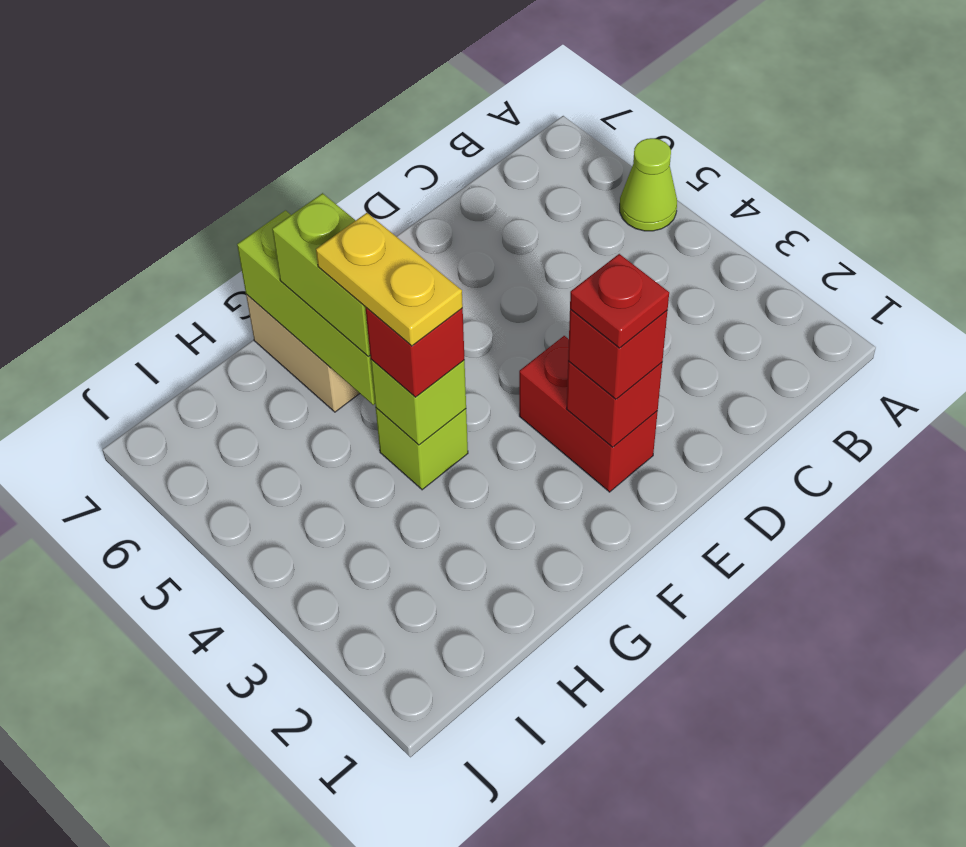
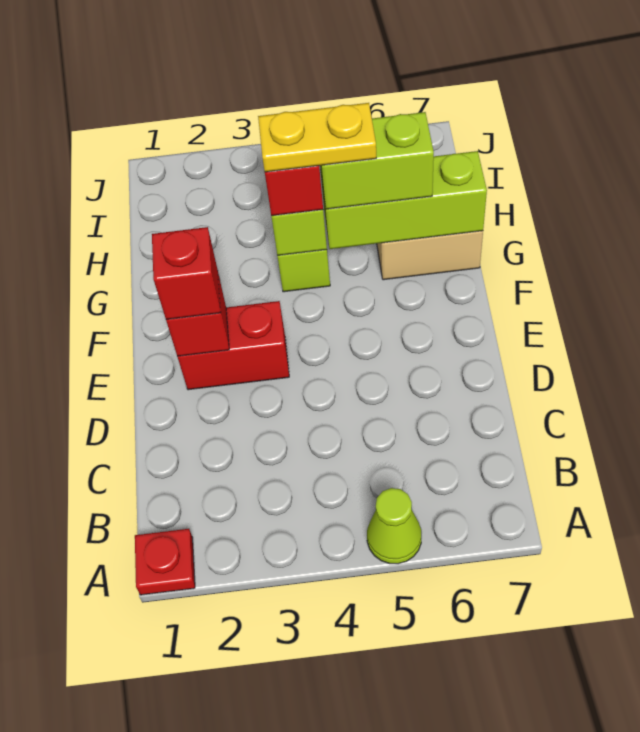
red 1x1 plate [570,254,669,348] -> red 1x1 plate moved to [135,529,195,595]

